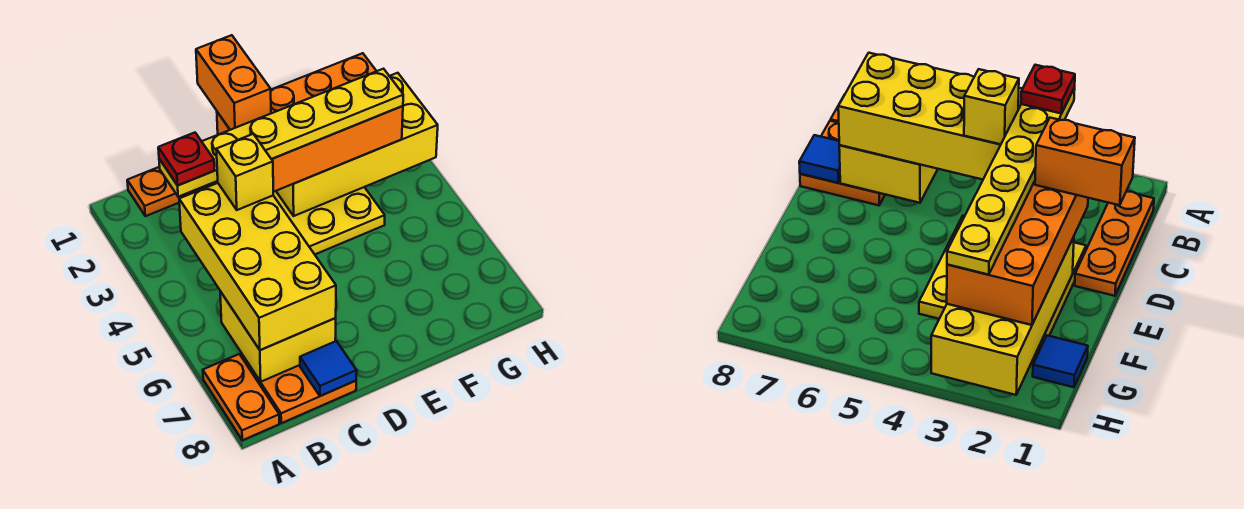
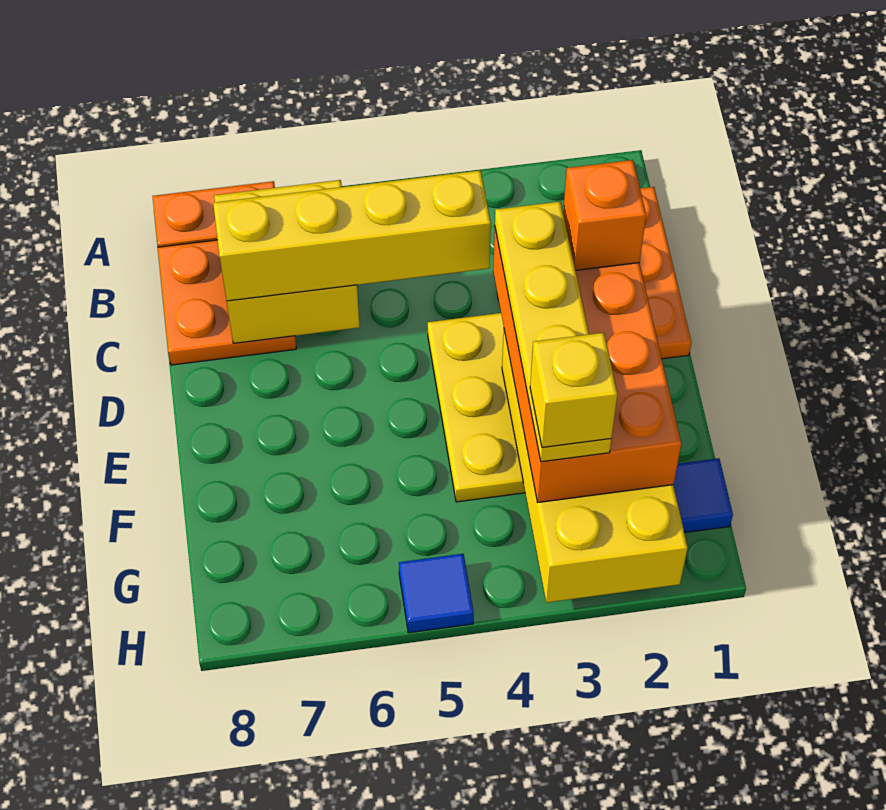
yellow 1x6 plate [159,69,403,197] -> yellow 1x4 plate [495,202,611,462]
red 1x1 plate [158,133,214,185] -> none
yellow 2x4 brick [179,183,336,350] -> yellow 1x4 brick [213,170,491,301]
yellow 1x1 brick [216,134,273,210] -> yellow 1x1 brick moved to [530,333,617,447]
blue 1x1 tile [300,341,357,396] -> blue 1x1 tile moved to [399,554,474,633]
orange 1x2 brick [196,35,271,130] -> orange 1x1 brick [563,160,646,270]

